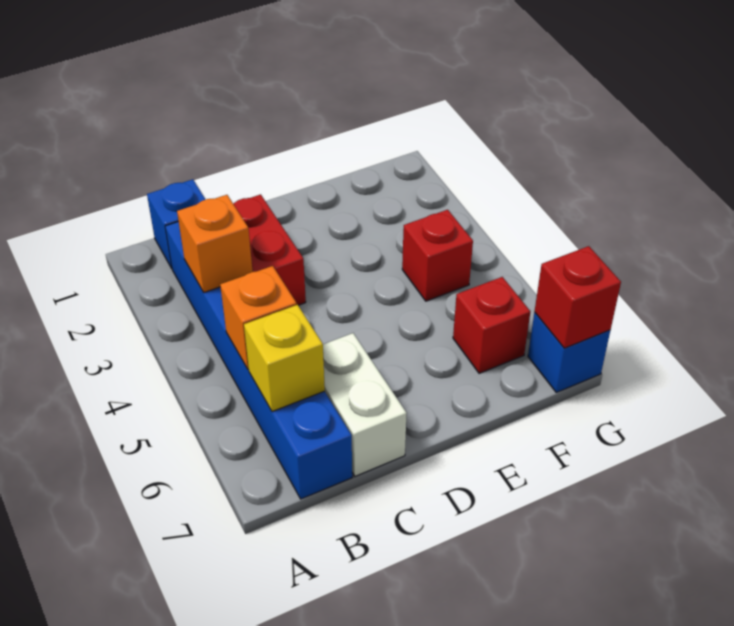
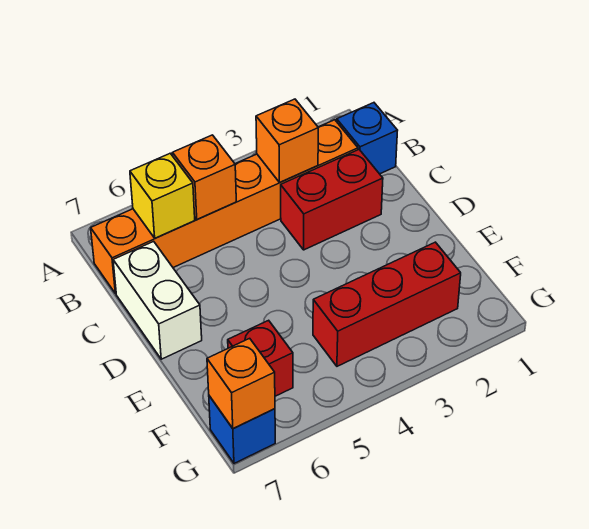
blue 1x6 brick [165,222,352,499] -> orange 1x6 brick [91,120,358,294]
white 1x2 brick [323,333,407,476] -> white 1x2 brick turned to [113,241,202,359]
red 1x1 brick [402,210,473,301] -> red 1x3 brick [313,242,461,366]
red 1x1 brick [534,246,621,348] -> orange 1x1 brick [207,338,275,429]

